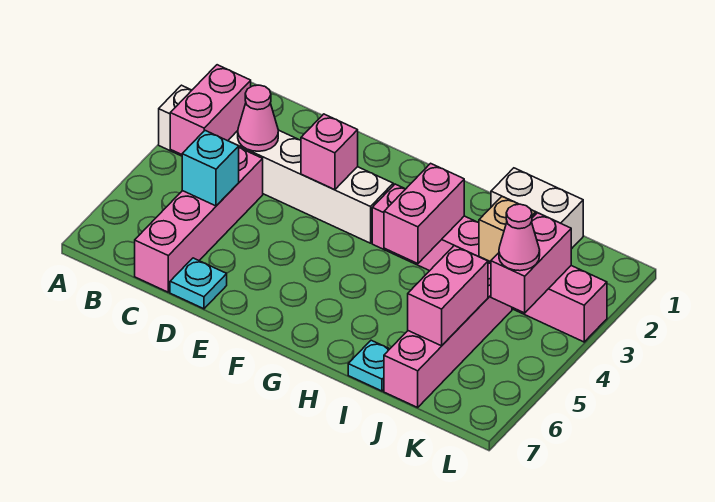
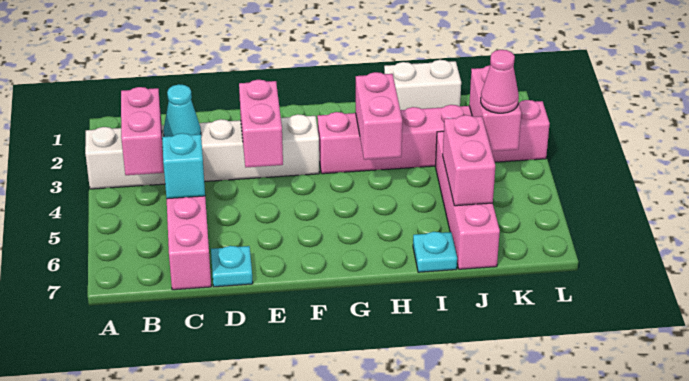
pink 1x1 cone [238,85,278,151] -> cyan 1x1 cone [163,84,201,137]
pink 1x1 brick [301,114,358,190] -> pink 1x2 brick [239,80,283,167]
tan 1x1 brick [479,197,536,262] -> none

